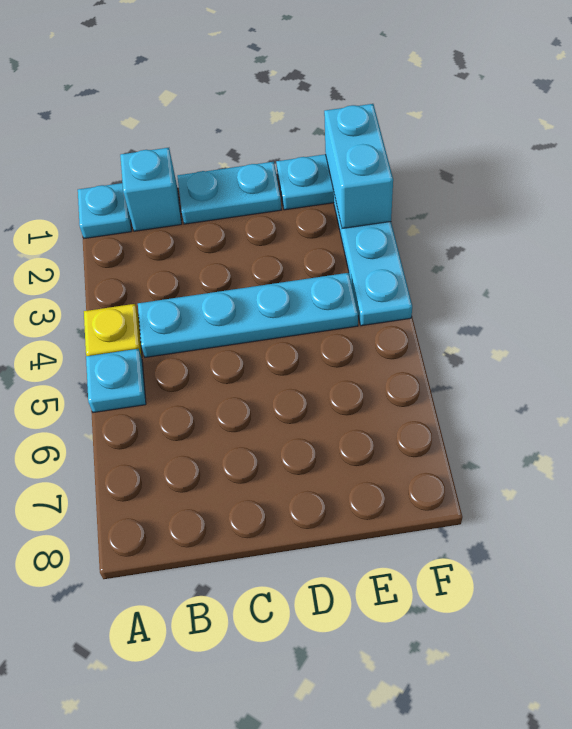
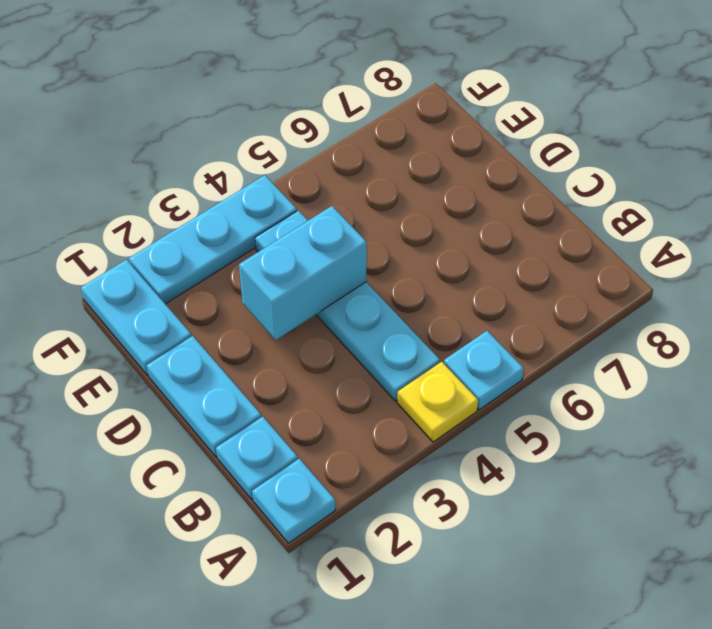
cyan 1x1 brick [120,148,182,231] -> cyan 1x1 plate [216,417,298,499]
cyan 1x2 brick [324,104,393,228] -> cyan 1x2 brick moved to [239,206,367,340]

